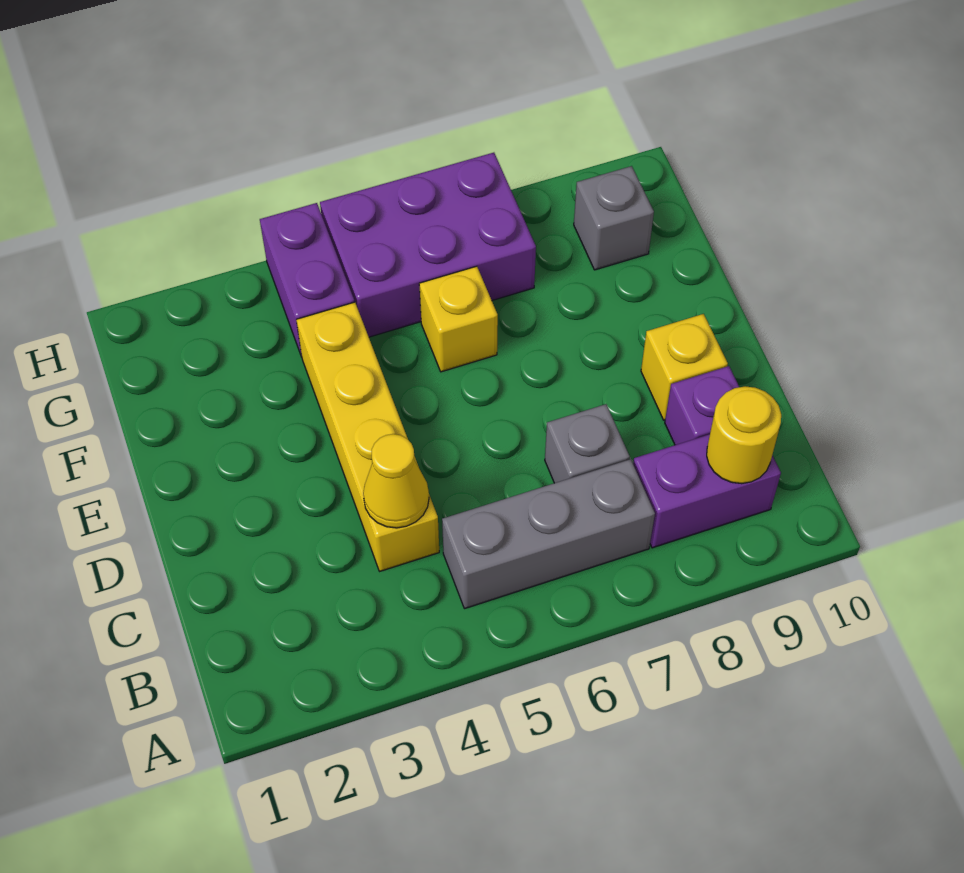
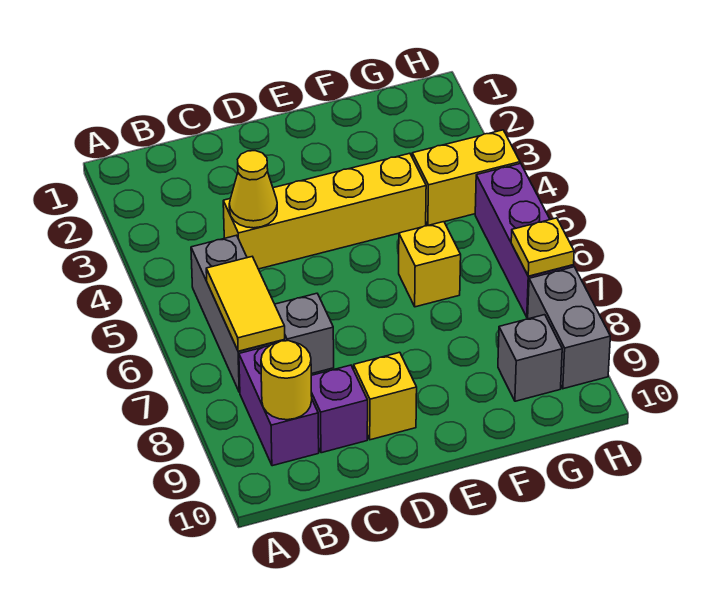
none -> yellow 1x2 tile [206,257,285,351]
purple 1x2 brick [260,203,354,357] -> yellow 1x2 brick [412,130,520,226]
purple 2x3 brick [320,153,536,337] -> purple 1x3 brick [475,163,574,317]
none -> yellow 1x1 plate [511,218,574,276]
none -> grey 1x2 brick [528,267,610,389]

